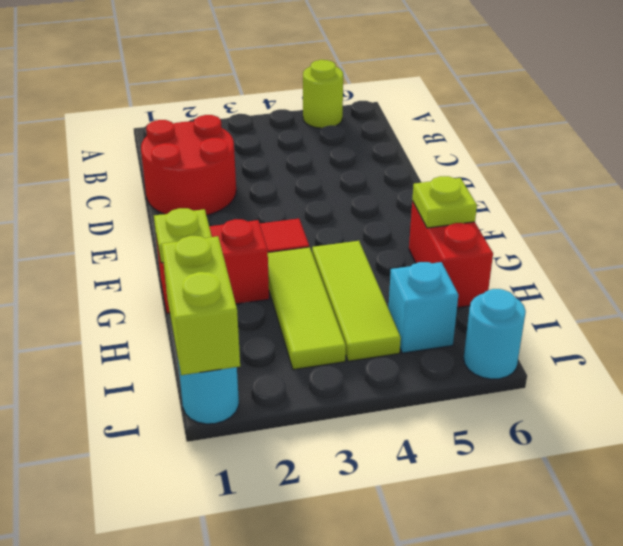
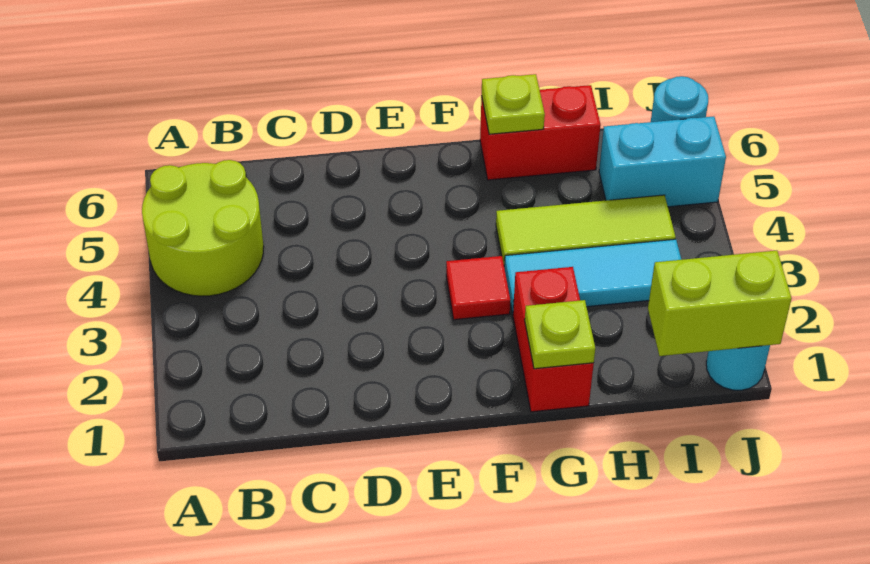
lime 1x1 round brick [303,60,343,128] -> lime 2x2 round brick [142,160,264,296]
red 2x2 round brick [141,115,236,215] -> none
lime 1x3 tile [268,247,346,370] -> cyan 1x3 tile [504,239,681,314]
cyan 1x1 brick [388,262,458,353] -> cyan 1x2 brick [599,116,726,207]

